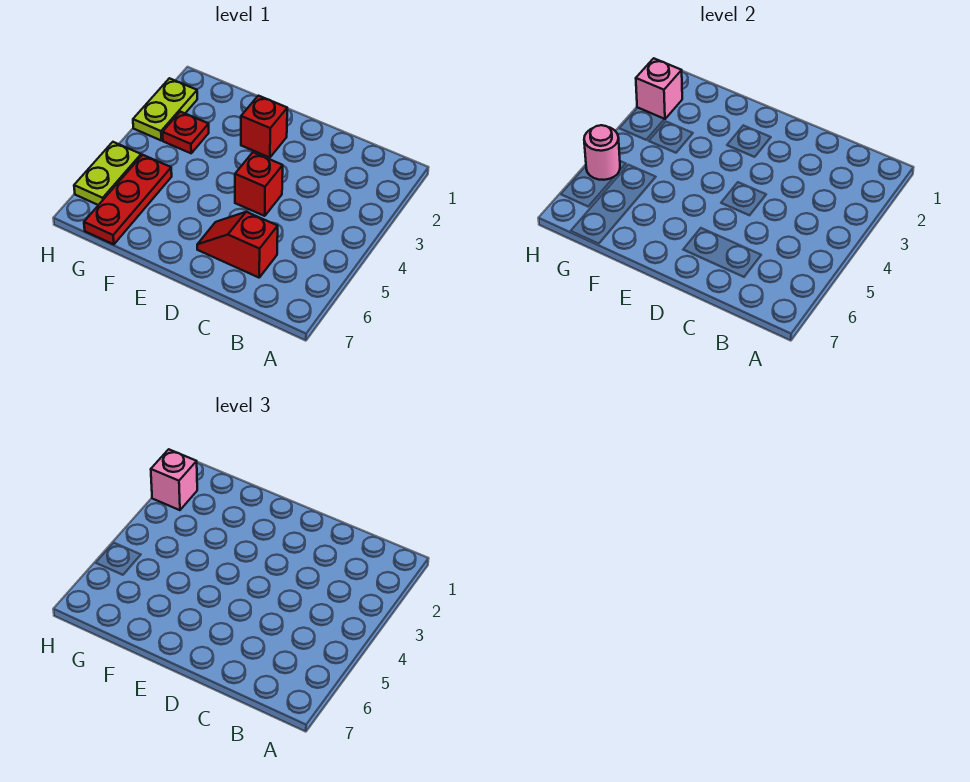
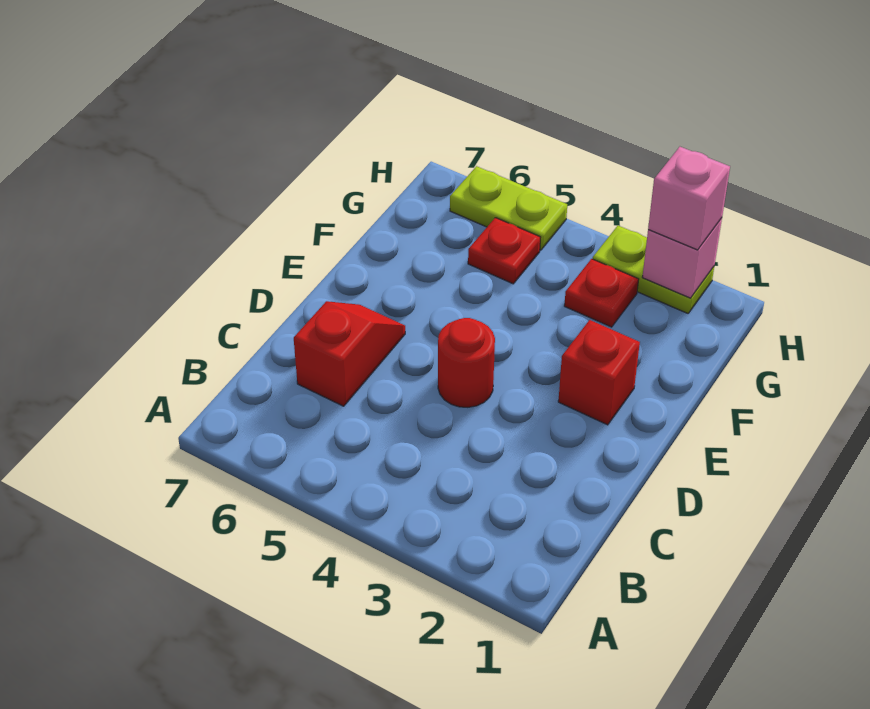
red 1x1 brick [235,152,283,216] -> red 1x1 round brick [438,318,495,407]
red 1x3 plate [84,155,172,244] -> red 1x1 plate [468,218,541,284]
pink 1x1 round brick [584,125,620,180] -> none

